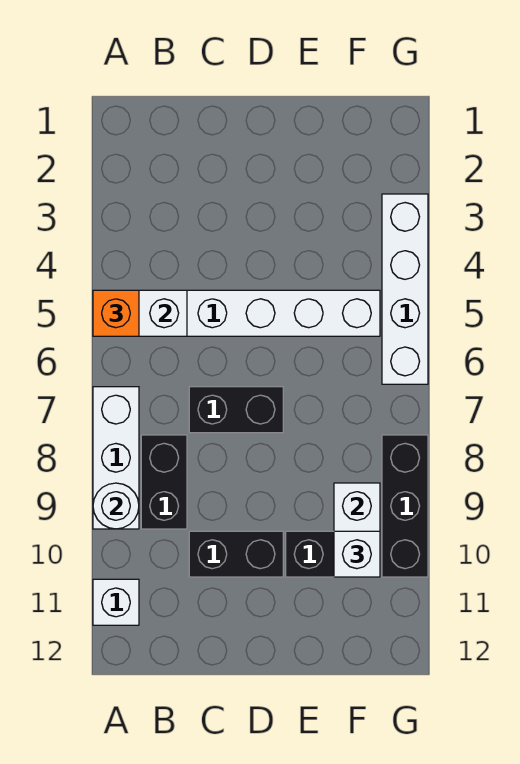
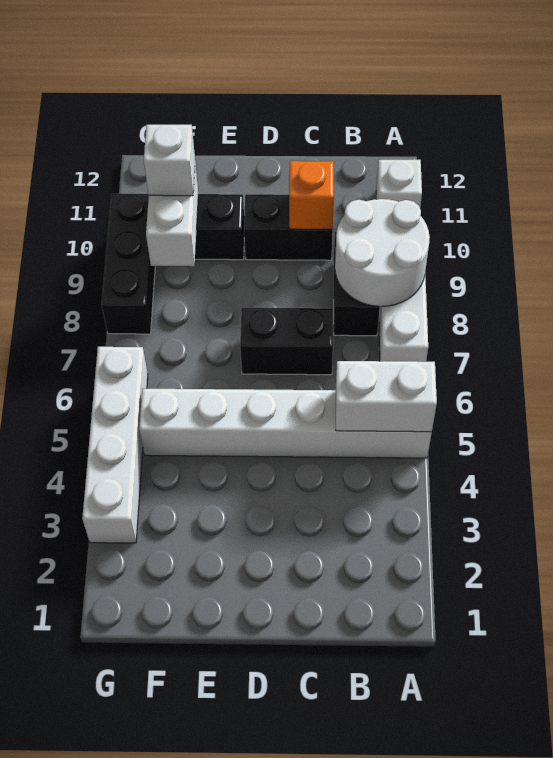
orange 1x1 brick [93,290,139,336] -> orange 1x1 brick moved to [289,161,334,229]
white 1x1 round brick [93,483,139,529] -> white 2x2 round brick [335,199,430,307]

